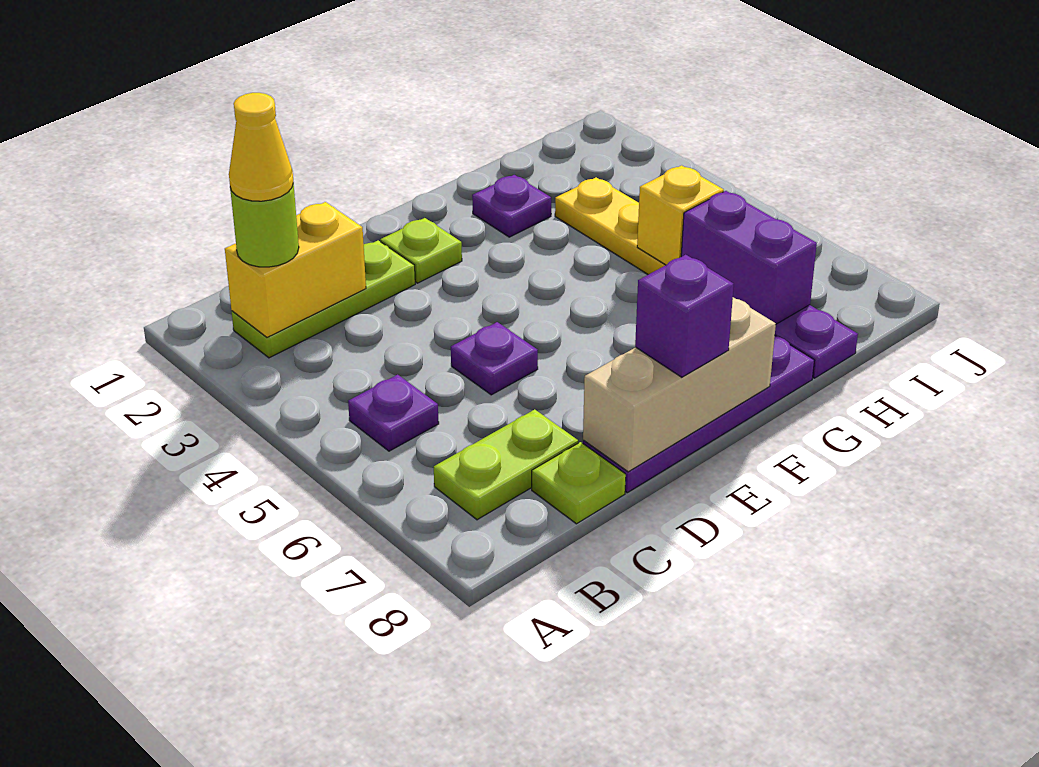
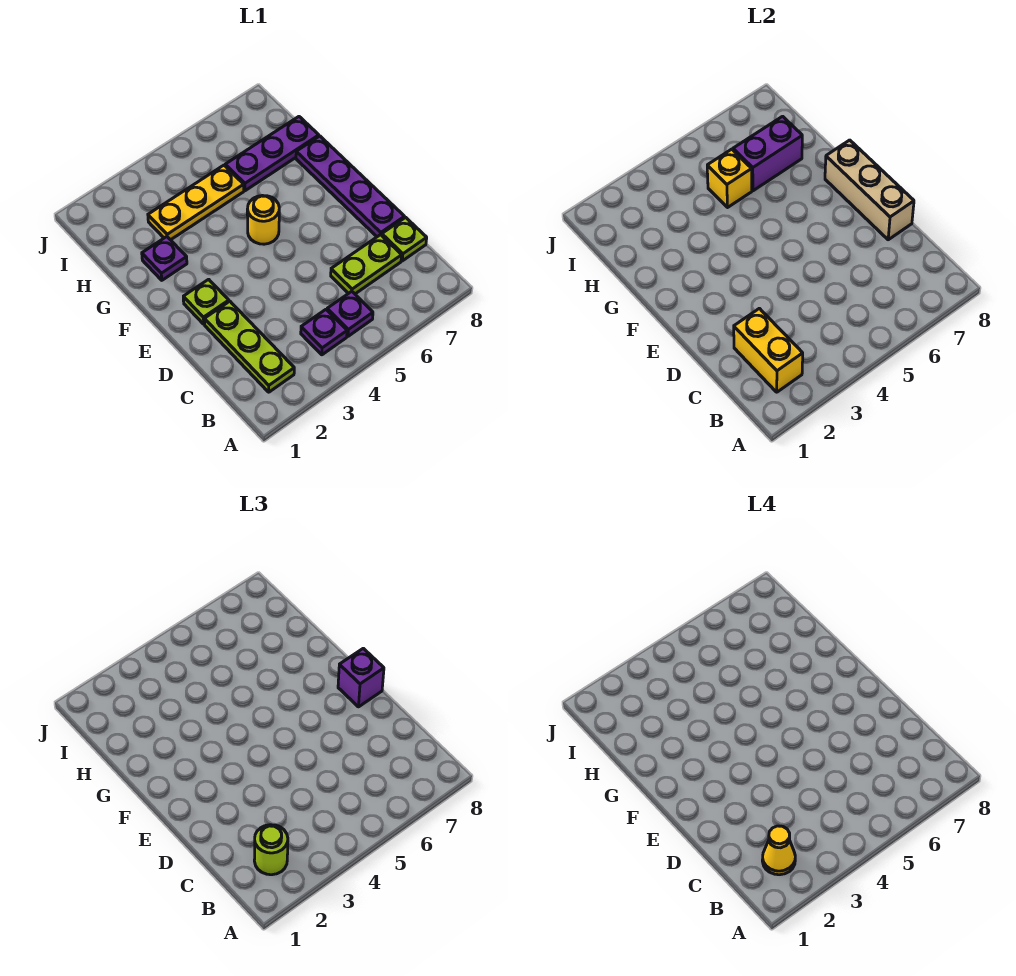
lime 1x2 plate [434,409,578,520] -> lime 1x2 plate turned to [331,235,402,294]
purple 1x1 plate [451,322,538,395] -> purple 1x1 plate moved to [301,310,347,355]
none -> yellow 1x1 round brick [247,196,279,244]

